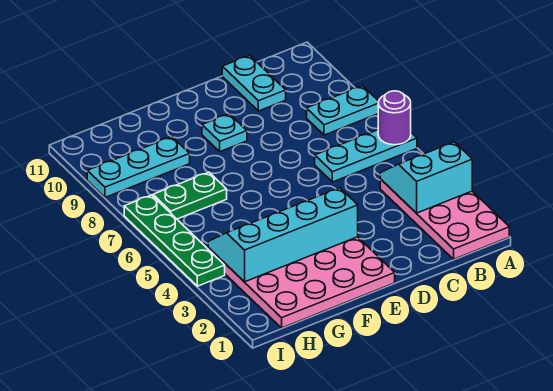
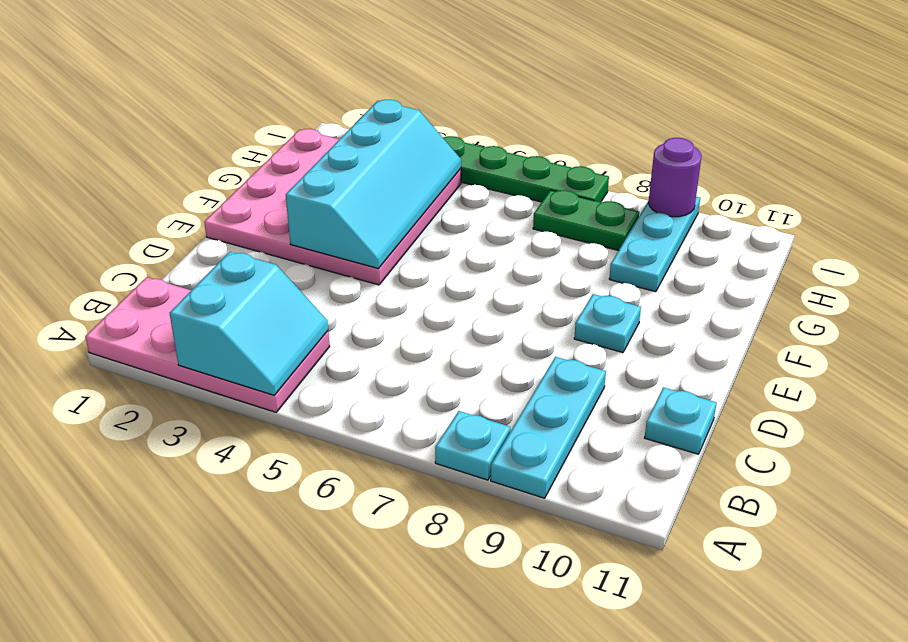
cyan 1x3 plate [315,130,417,182] -> cyan 1x3 plate moved to [491,357,606,498]
purple 1x1 round brick [378,91,411,145] -> purple 1x1 round brick moved to [649,138,702,217]
cyan 1x2 plate [307,86,379,135] -> cyan 1x1 plate [435,411,510,480]
cyan 1x2 plate [222,55,286,111] -> cyan 1x1 plate [645,387,716,454]
green 1x2 plate [153,172,227,219] -> green 1x2 plate turned to [533,190,639,251]

